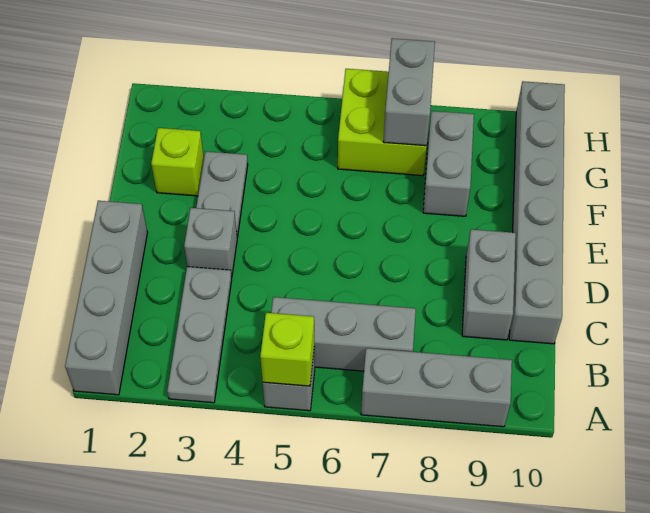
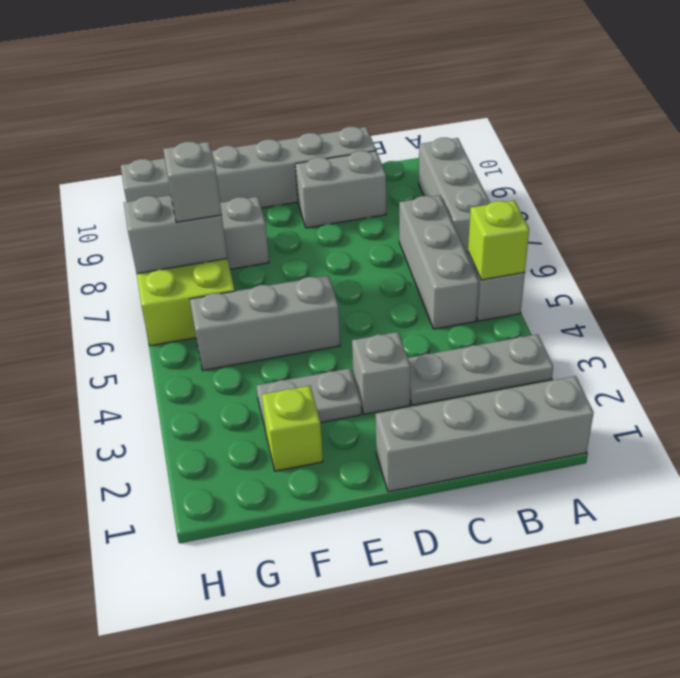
none -> grey 1x3 brick [190,275,340,370]
none -> grey 1x1 brick [163,142,222,222]

